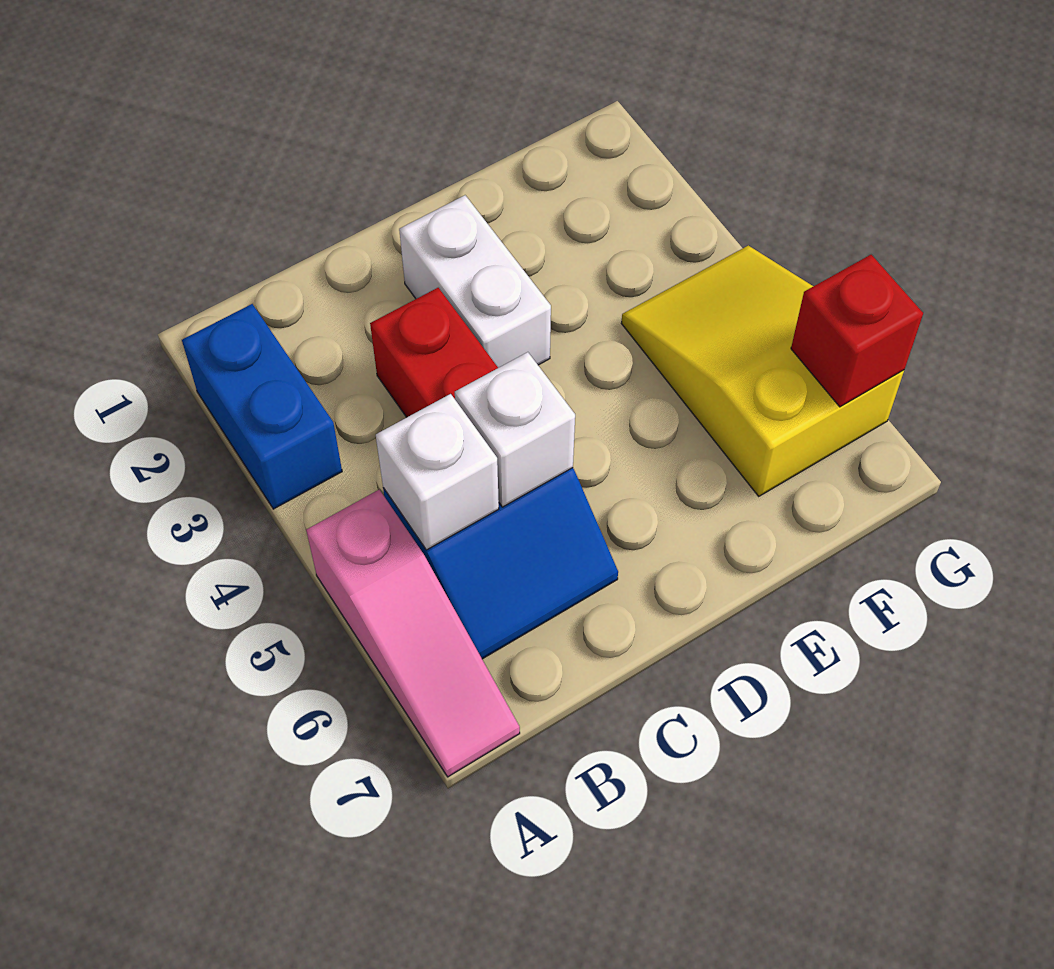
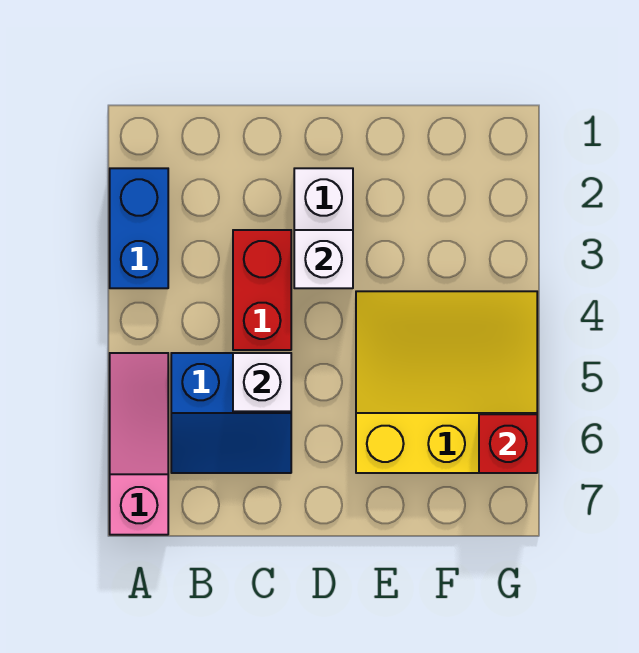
pink 1x3 slope [306,490,520,777] -> pink 1x3 slope turned to [110,353,168,535]
white 1x1 brick [376,394,499,550] -> white 1x1 brick moved to [294,230,353,288]
yellow 2x3 slope [621,245,904,496] -> yellow 3x3 slope [356,291,537,473]

